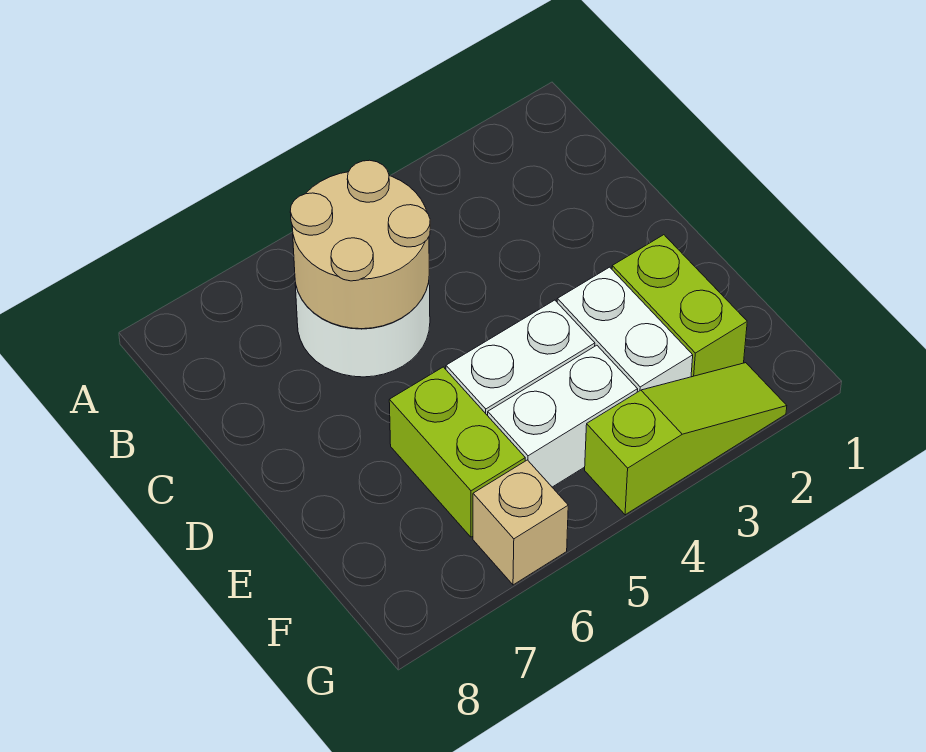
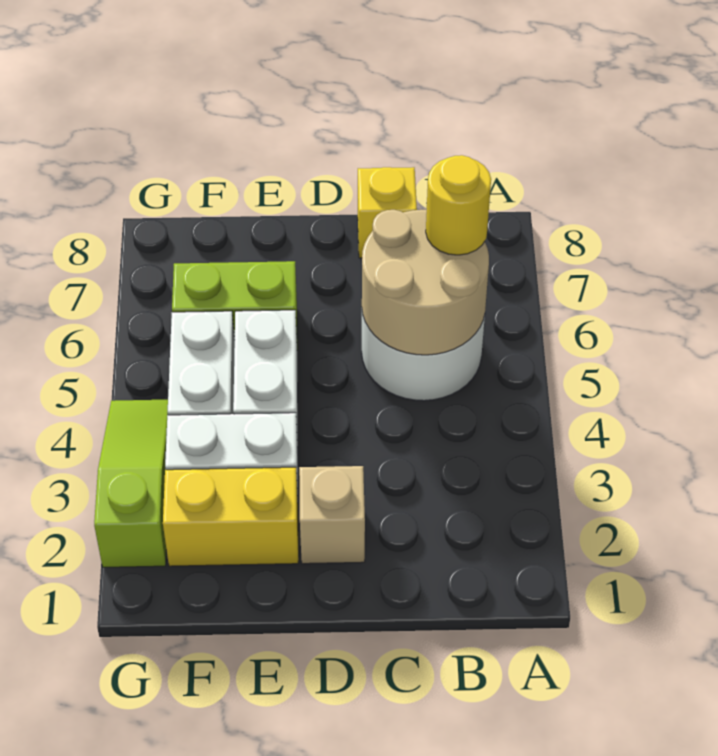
none -> yellow 1x1 round brick [426,155,491,255]
none -> yellow 1x1 brick [358,167,417,258]
lime 1x2 brick [612,235,747,377] -> yellow 1x2 brick [163,467,298,566]
lime 1x3 slope [585,363,787,515] -> lime 1x3 slope turned to [94,400,168,567]
tan 1x1 brick [473,460,568,585] -> tan 1x1 brick moved to [299,466,365,564]

